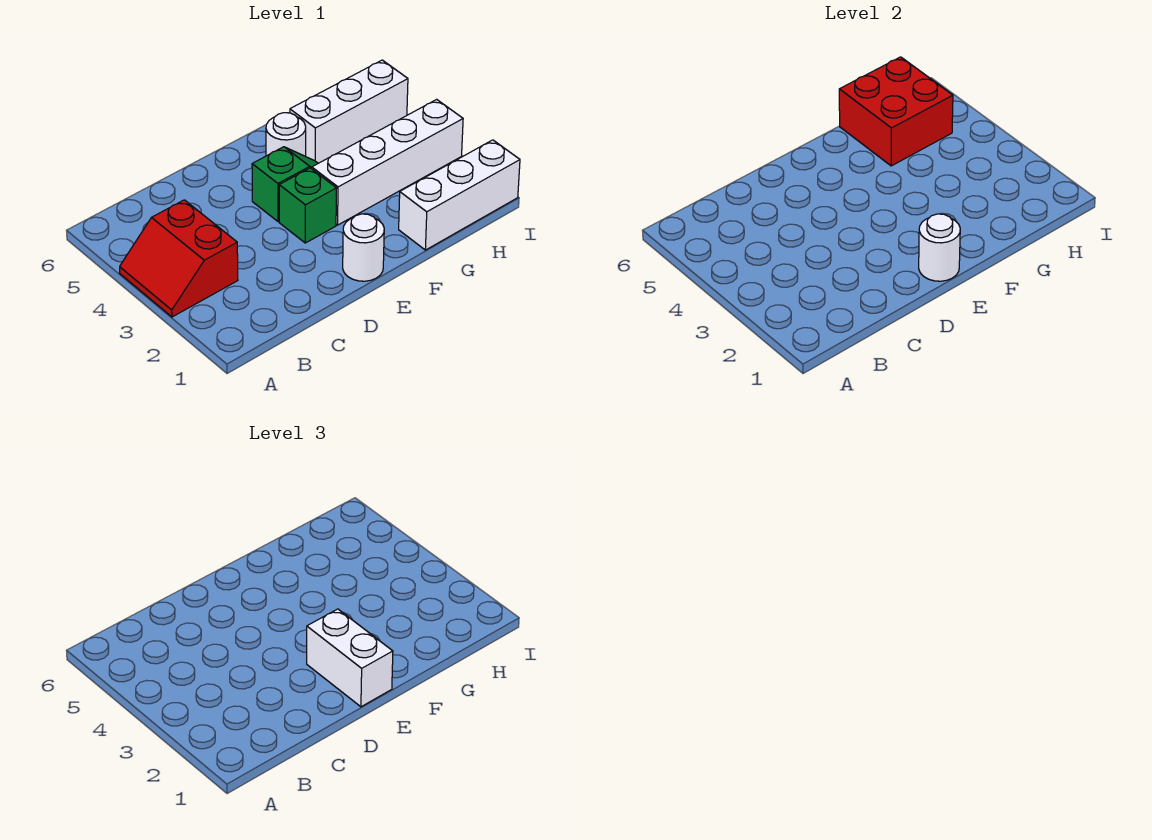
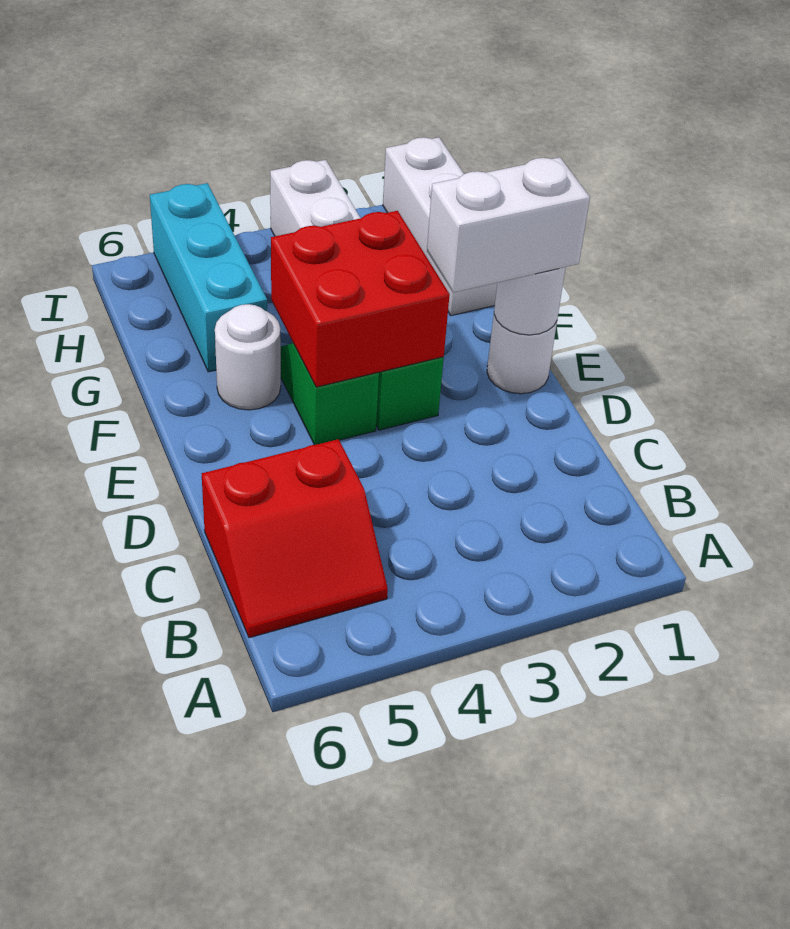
red 2x2 slope [120,200,238,317] -> red 2x2 slope moved to [202,439,388,638]
white 1x3 brick [290,60,408,163] -> cyan 1x3 brick [150,183,267,372]
red 2x2 brick [839,57,953,166] -> red 2x2 brick moved to [271,211,450,387]

